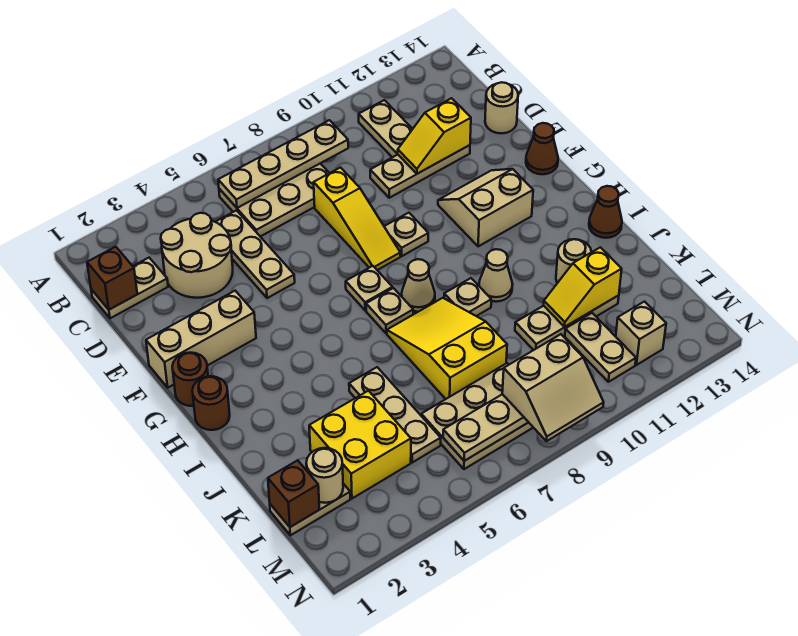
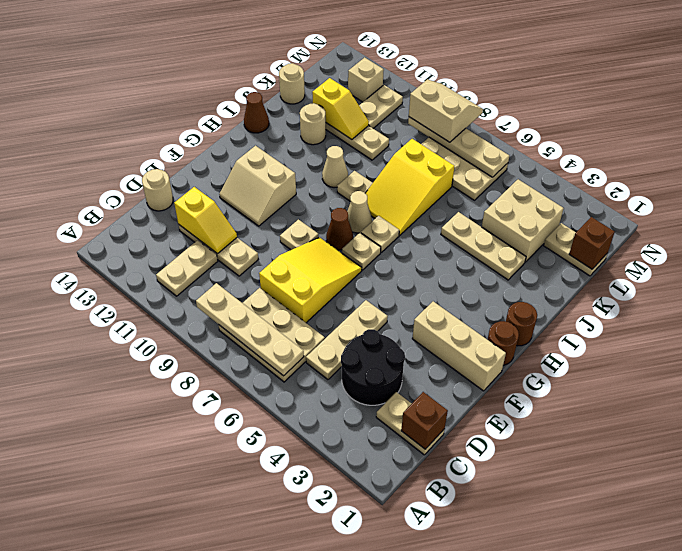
tan 2x2 round brick [161,213,233,298] -> black 2x2 round brick [341,329,405,405]
yellow 1x3 slope [314,168,400,270] -> yellow 2x3 slope [259,237,362,323]
brown 1x1 cone [526,123,558,174] -> brown 1x1 cone moved to [326,208,353,250]
tan 1x3 plate [349,367,441,462] -> tan 1x3 plate turned to [441,212,526,280]
yellow 2x2 brick [309,391,411,498] -> tan 2x2 brick [482,179,564,262]
tan 1x1 round brick [306,448,343,503] -> tan 1x1 round brick moved to [279,63,305,104]

